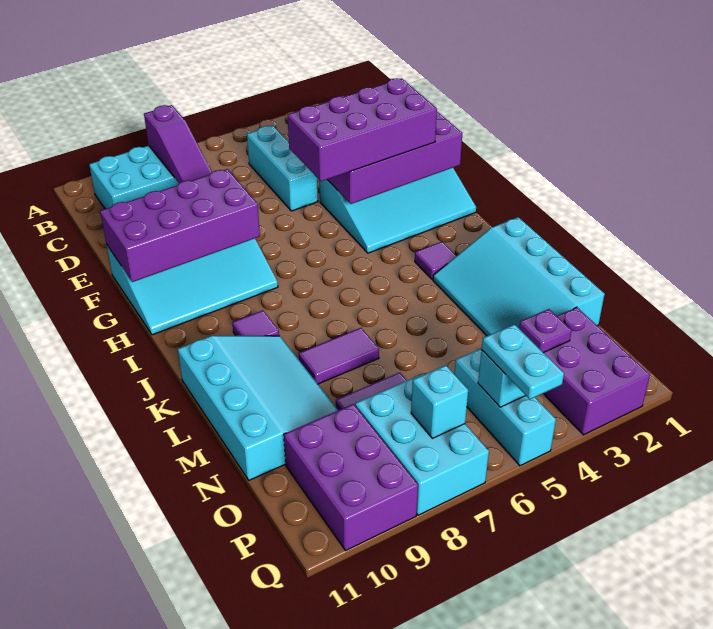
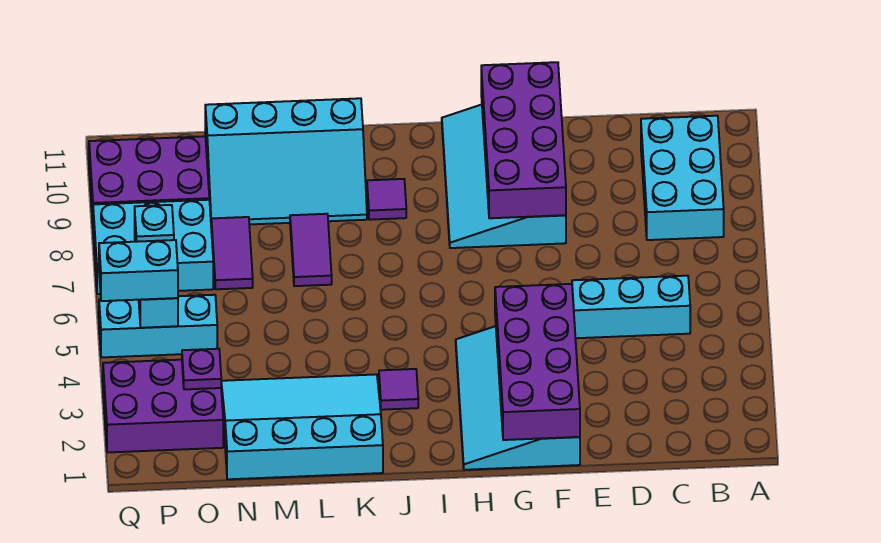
purple 1x3 slope [144,105,212,183] -> none
purple 2x4 brick [288,78,437,181] -> none
cyan 1x2 plate [482,324,564,399] -> cyan 1x2 brick [99,240,178,301]

